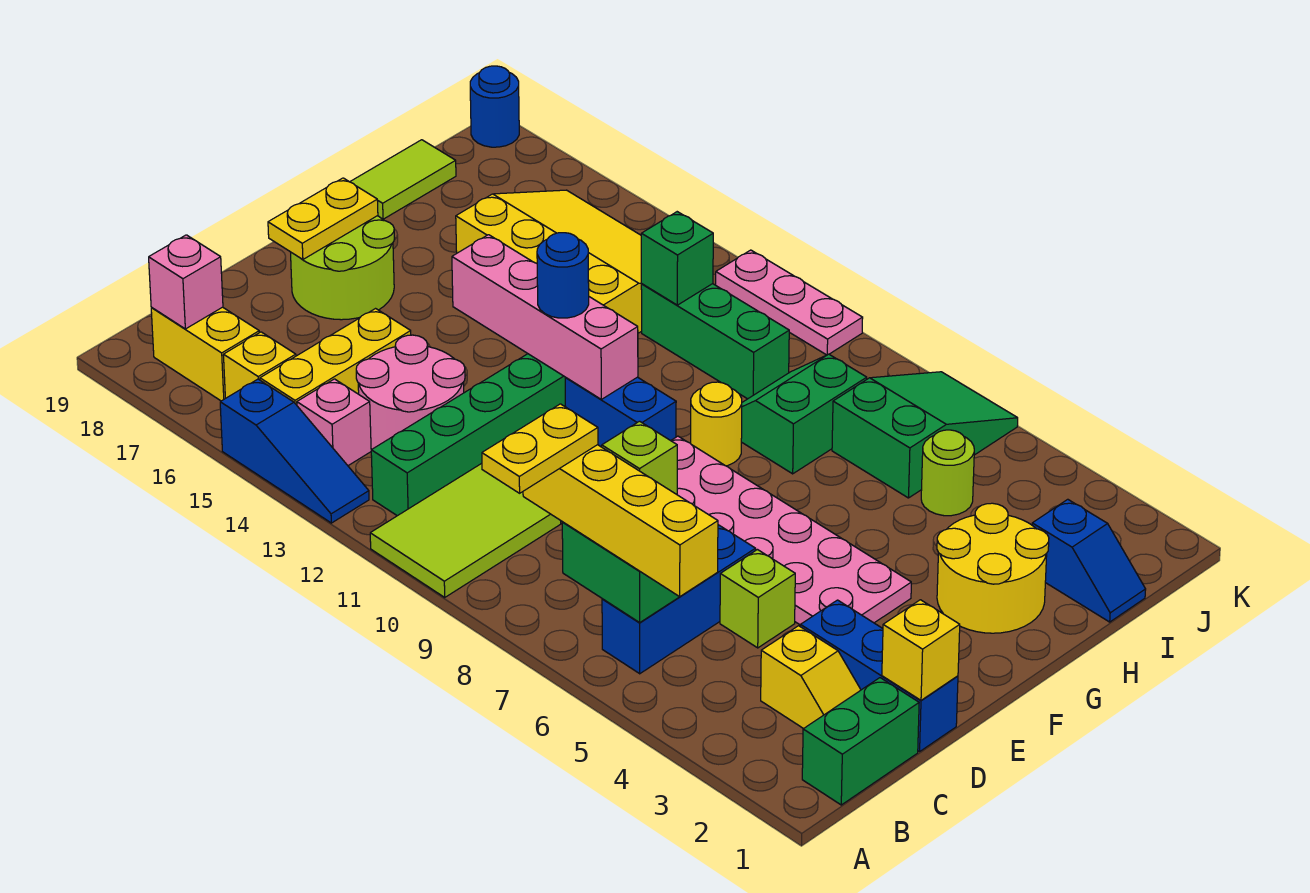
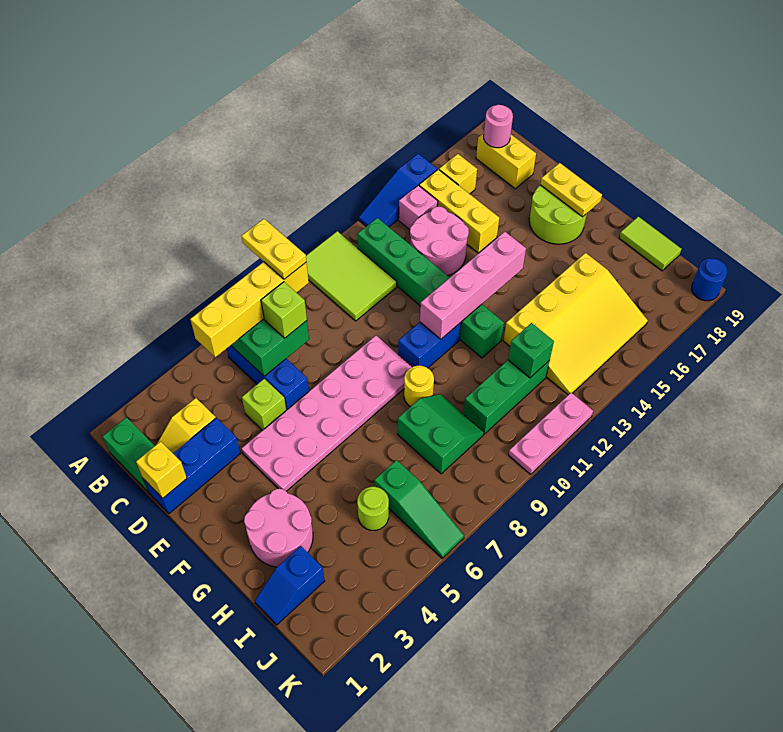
yellow 1x2 brick [151,307,259,401] -> yellow 1x2 brick turned to [476,133,536,189]
pink 1x1 brick [149,235,223,329] -> pink 1x1 round brick [484,105,513,148]
blue 1x1 round brick [537,233,589,318] -> none
yellow 2x2 round brick [937,503,1049,633] -> pink 2x2 round brick [244,489,313,567]
green 2x3 slope [832,372,1018,498] -> green 1x3 slope [374,460,464,558]

